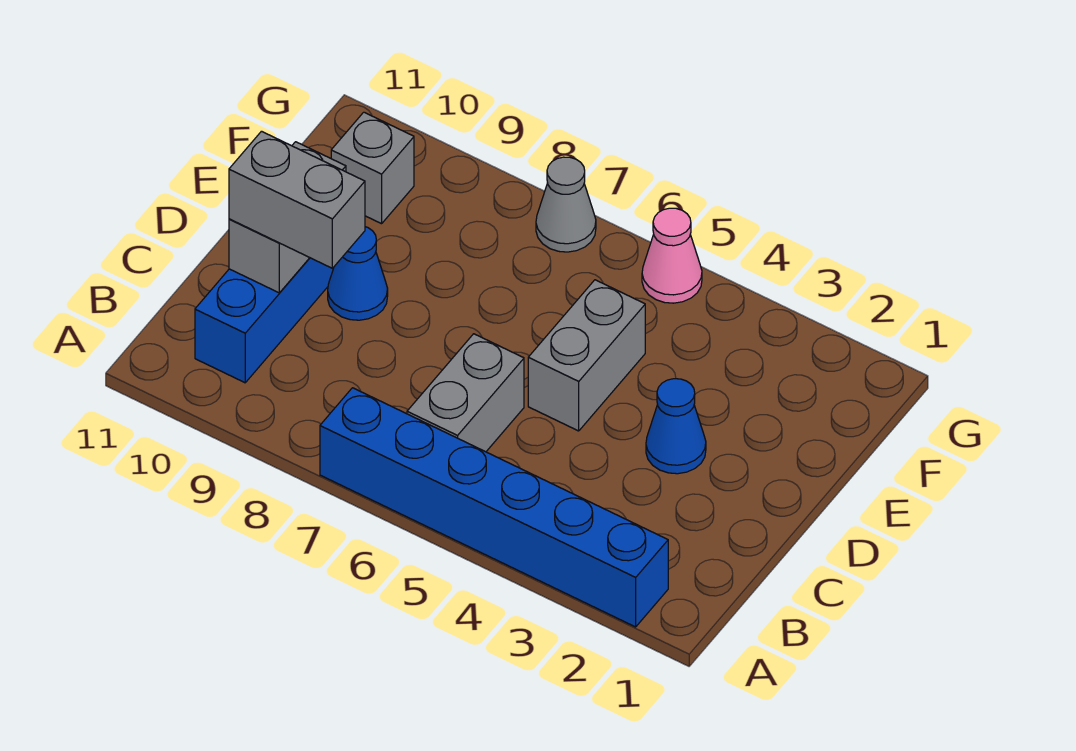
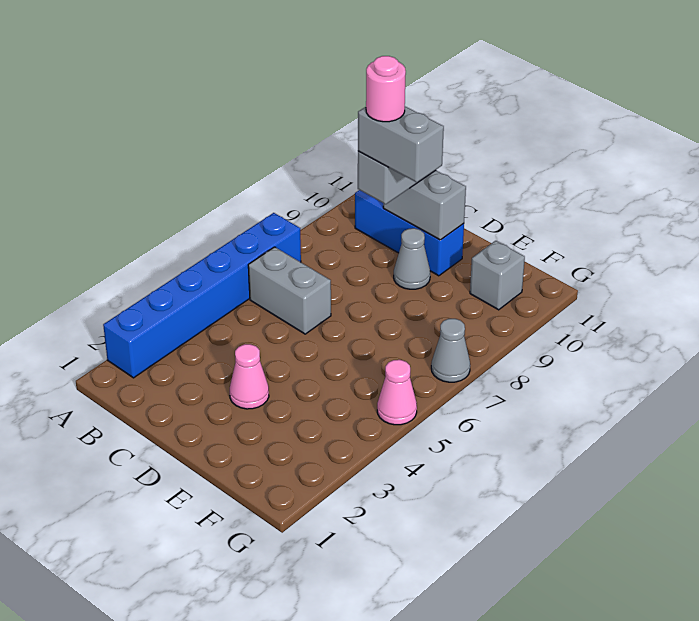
none -> pink 1x1 round brick [366,56,406,122]
blue 1x1 cone [646,379,706,474] -> pink 1x1 cone [230,344,269,409]
grey 1x2 brick [528,280,645,431] -> grey 1x2 brick moved to [358,107,444,182]
blue 1x1 cone [328,227,388,320] -> grey 1x1 cone [394,228,430,289]

